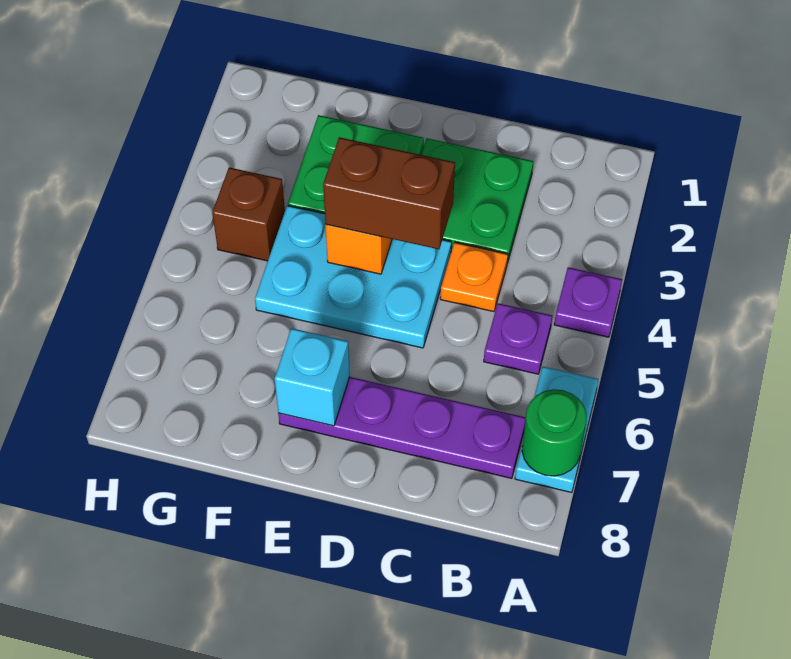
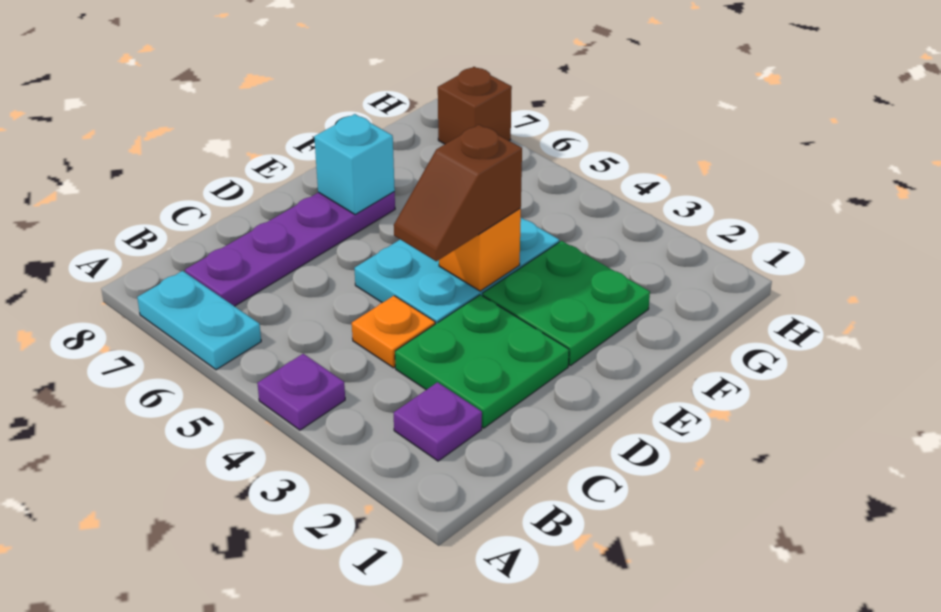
green 1x1 round brick [522,389,587,476] -> none
purple 1x1 plate [484,303,552,374] -> purple 1x1 plate moved to [393,382,482,461]
brown 1x2 brick [323,137,455,249] -> brown 1x2 slope [394,125,522,261]
brown 1x1 brick [212,168,285,261] -> brown 1x1 brick moved to [438,67,512,144]

